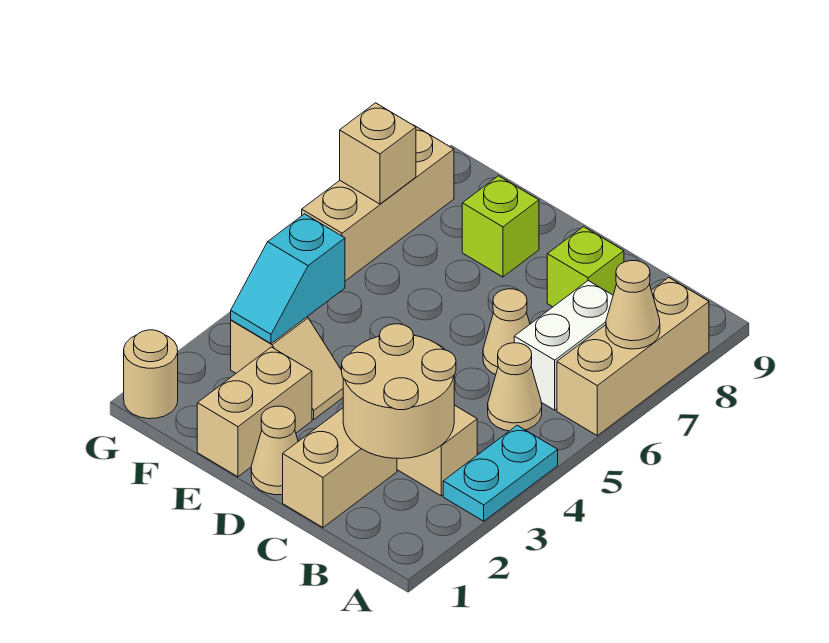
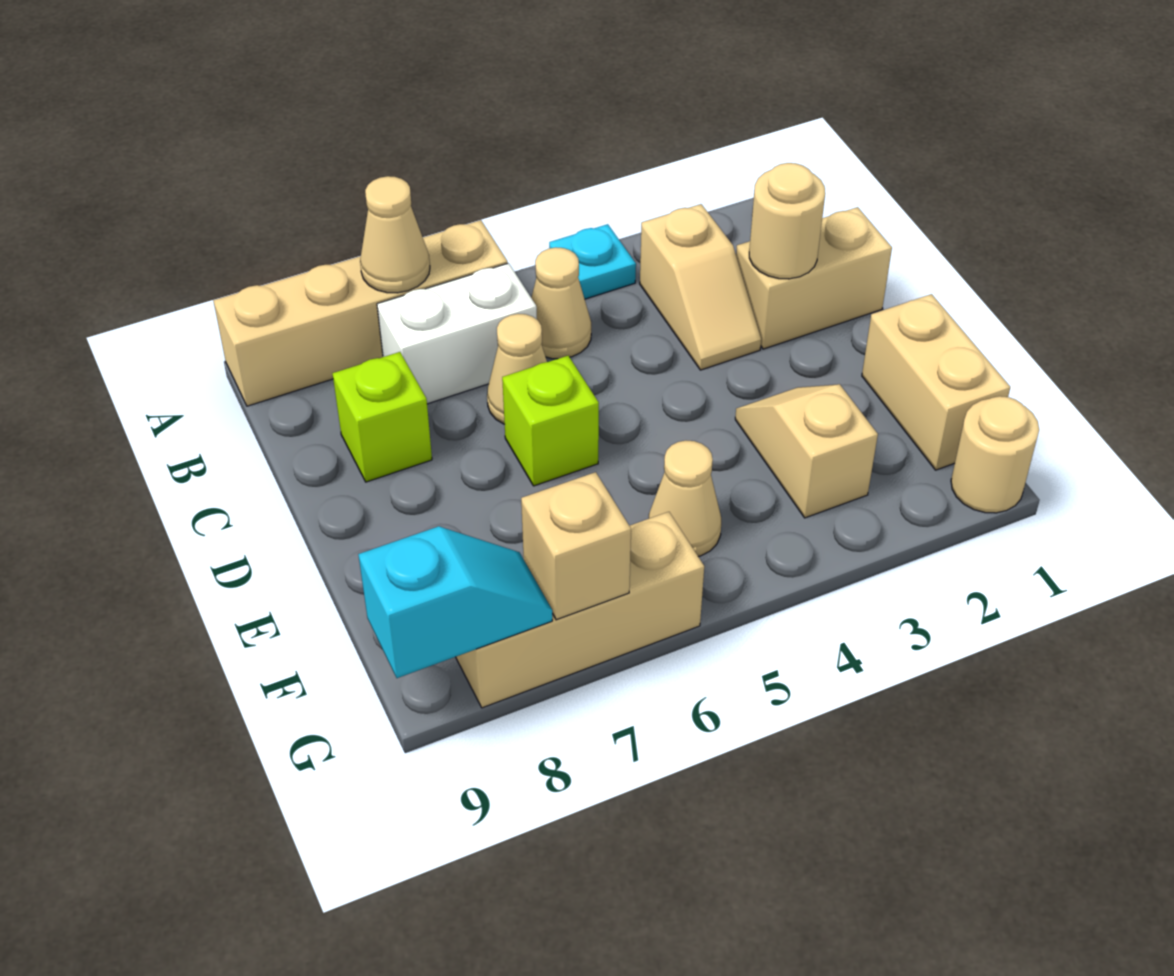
cyan 1x2 plate [443,425,558,521] -> cyan 1x1 plate [549,224,636,299]
tan 1x3 brick [557,277,709,435] -> tan 1x4 brick [213,220,508,406]
tan 2x2 round brick [342,324,456,459] -> tan 1x1 round brick [749,163,825,279]
tan 1x1 cone [251,406,298,495] -> tan 1x1 cone moved to [649,441,721,556]
tan 1x2 brick [197,347,312,477] -> tan 1x2 brick turned to [862,294,1010,470]
lime 1x1 brick [462,176,539,277] -> lime 1x1 brick moved to [502,356,599,486]
cyan 1x2 slope [231,214,345,344] -> cyan 1x2 slope moved to [358,526,552,678]

